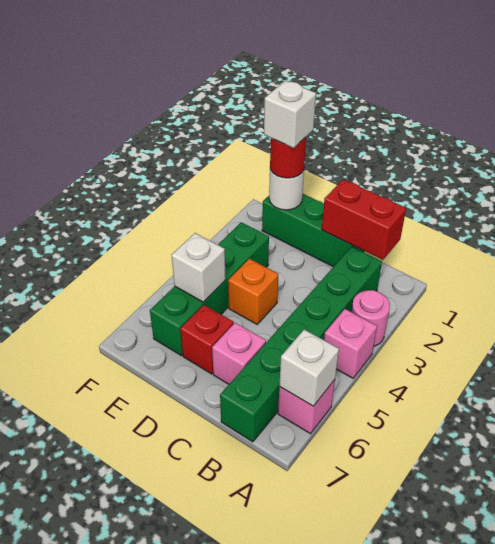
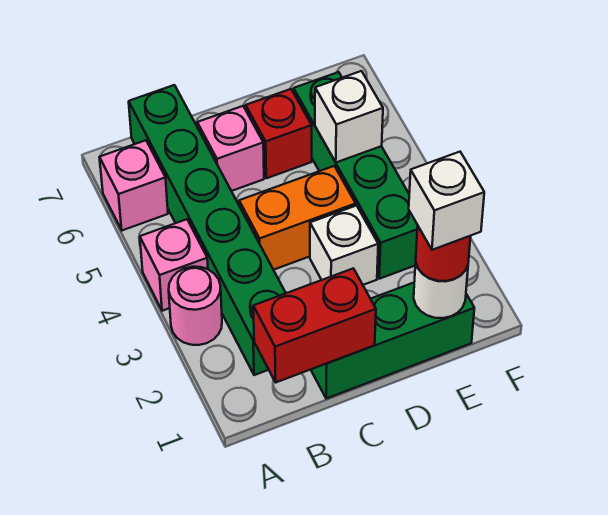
white 1x1 brick [279,330,339,406] -> white 1x1 brick moved to [310,206,378,285]
orange 1x1 brick [228,259,278,324] -> orange 1x2 brick [239,166,356,270]

